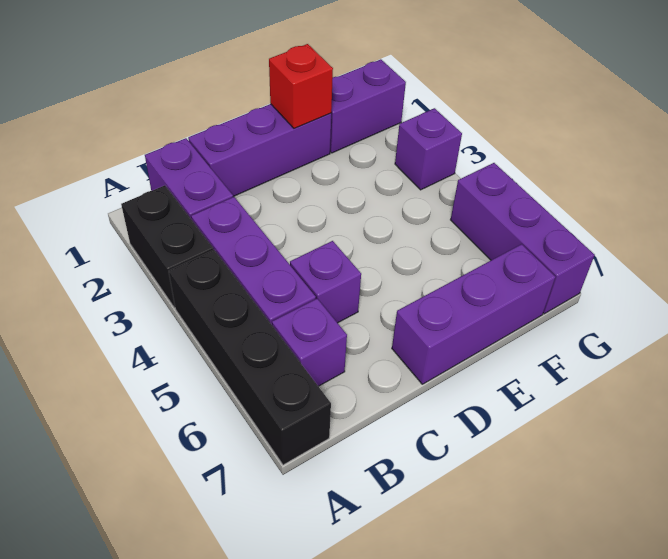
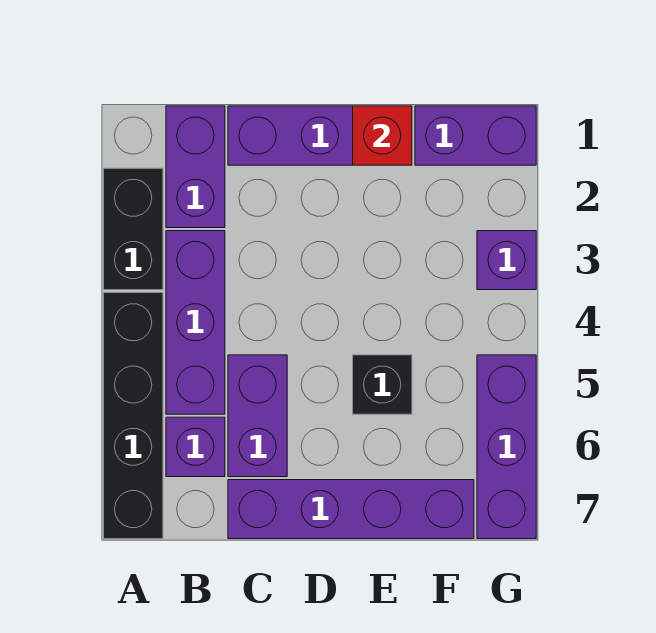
purple 1x1 brick [290,241,361,323] -> purple 1x2 brick [228,355,287,477]
purple 1x3 brick [392,244,555,384] -> purple 1x4 brick [228,480,474,539]
none -> black 1x1 brick [353,355,412,414]

